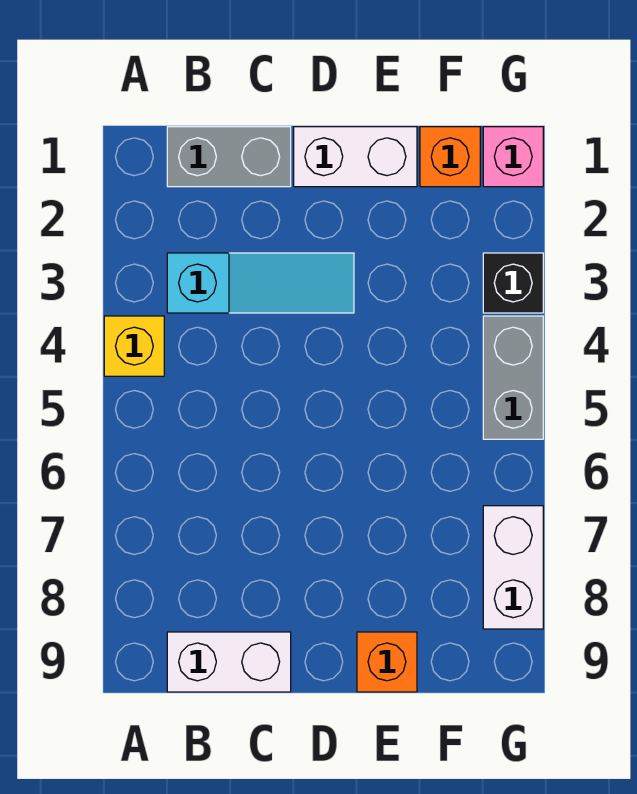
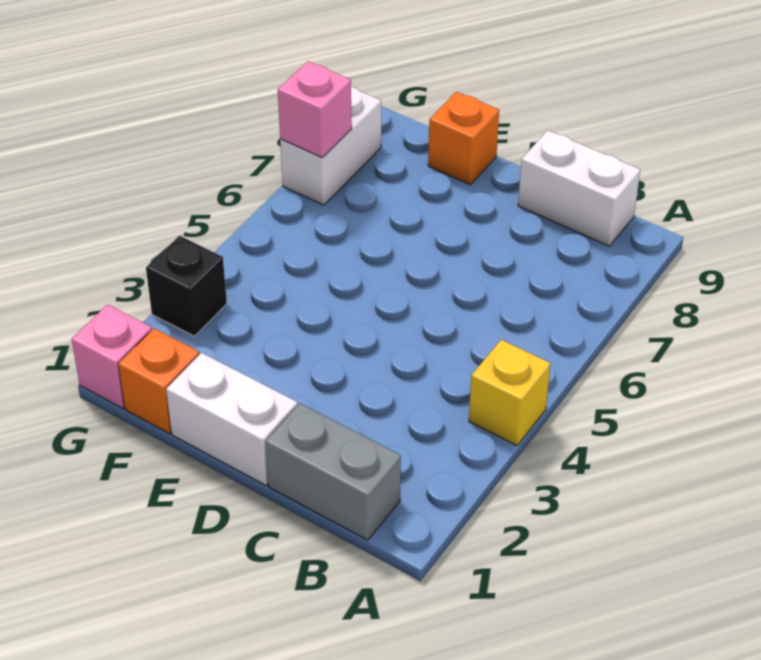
cyan 1x3 slope [167,253,354,313] -> none
grey 1x2 brick [483,316,543,439] -> none
none -> pink 1x1 brick [278,61,352,157]

